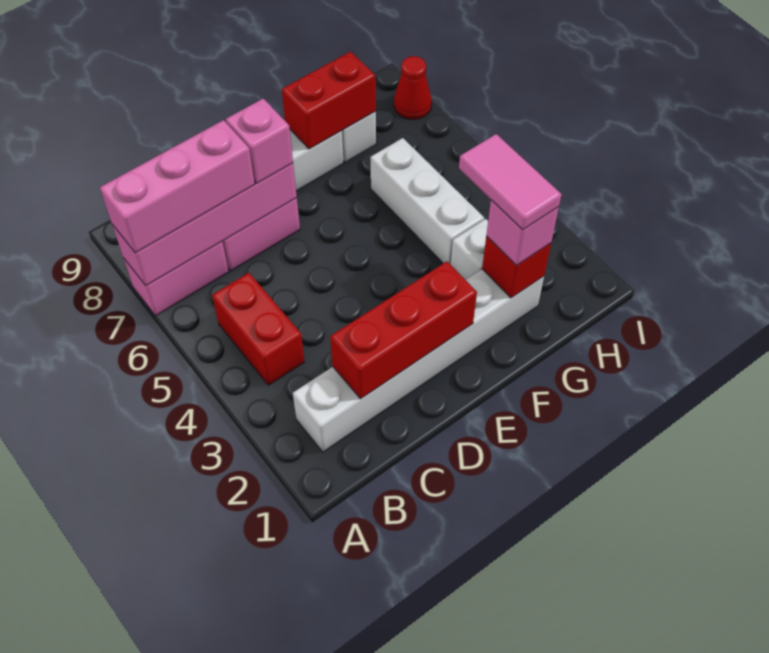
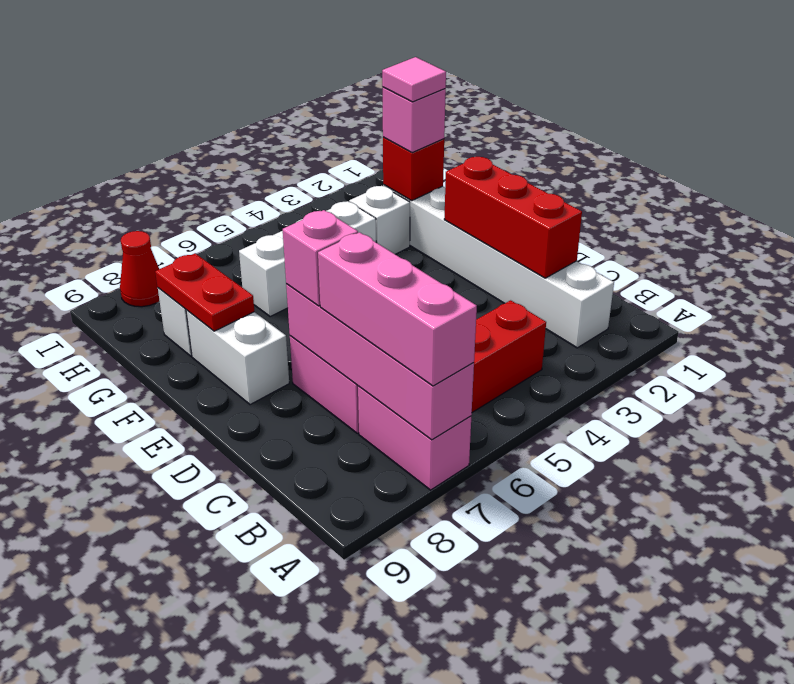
red 1x2 brick [282,51,376,149] -> red 1x2 plate [155,253,254,331]
pink 1x2 tile [459,134,562,230] -> pink 1x1 tile [382,57,446,102]

